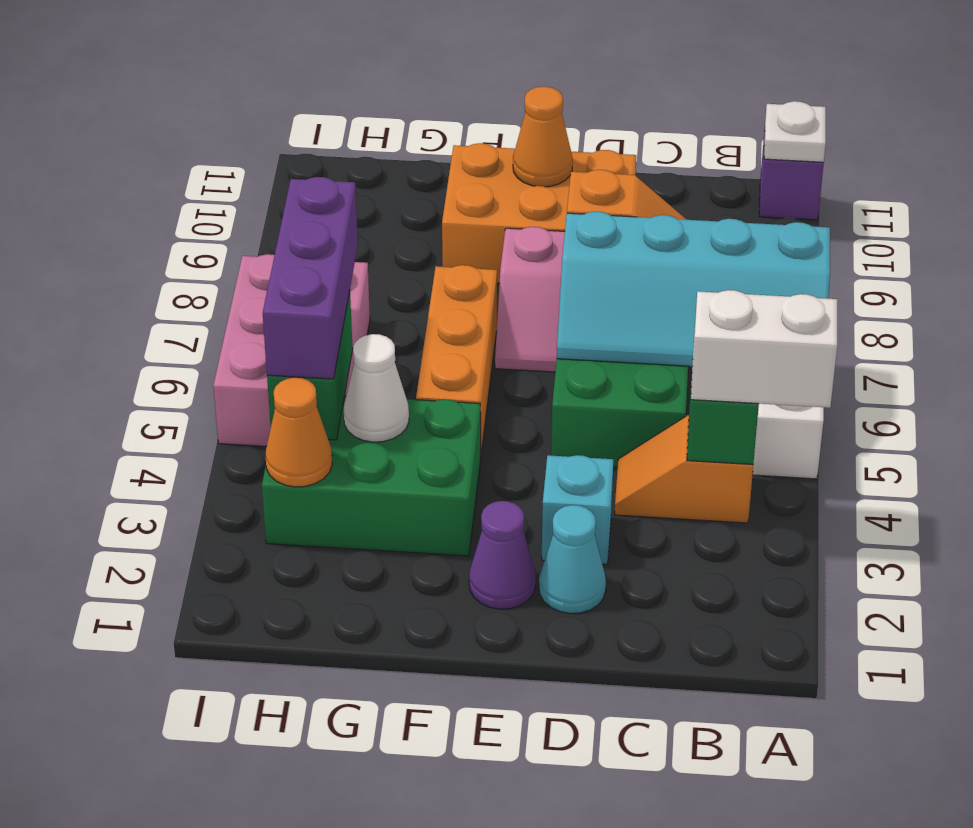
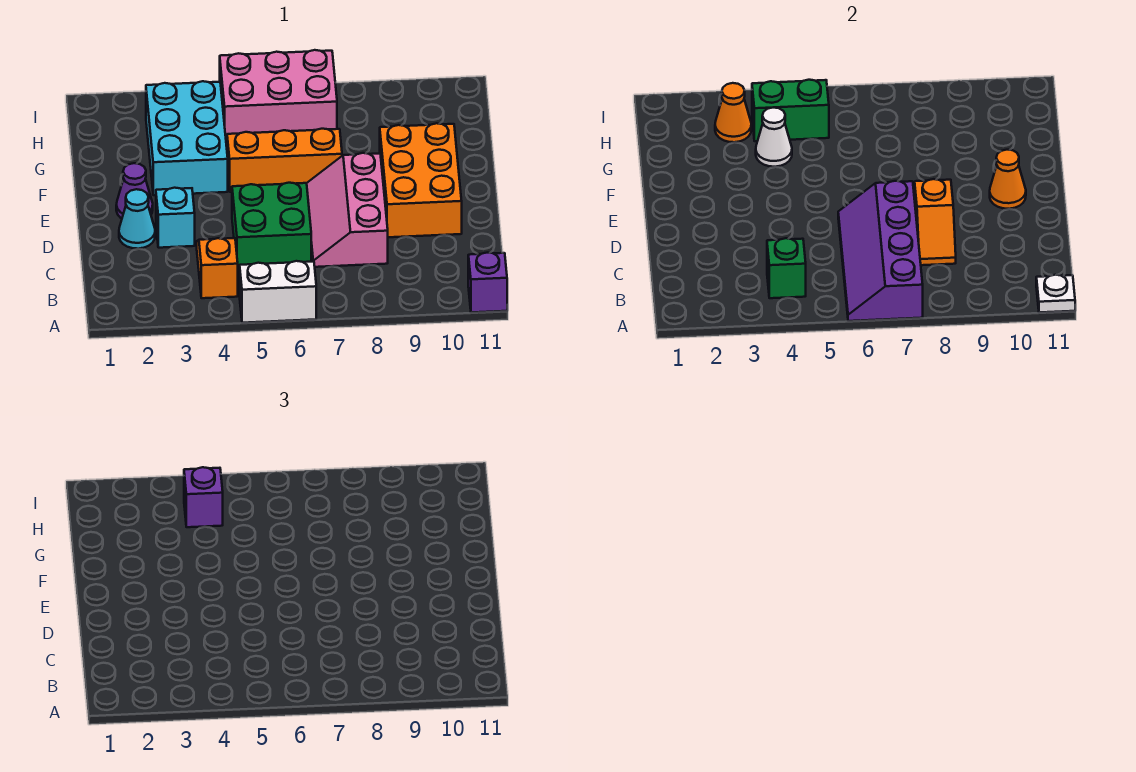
white 1x2 brick [691,290,837,408] -> none
cyan 2x4 slope [557,211,830,366] -> purple 2x4 slope [838,181,923,321]
green 2x3 brick [262,396,481,556] -> cyan 2x3 brick [146,81,228,195]
purple 1x3 brick [263,177,358,379] -> purple 1x1 brick [184,467,223,527]

